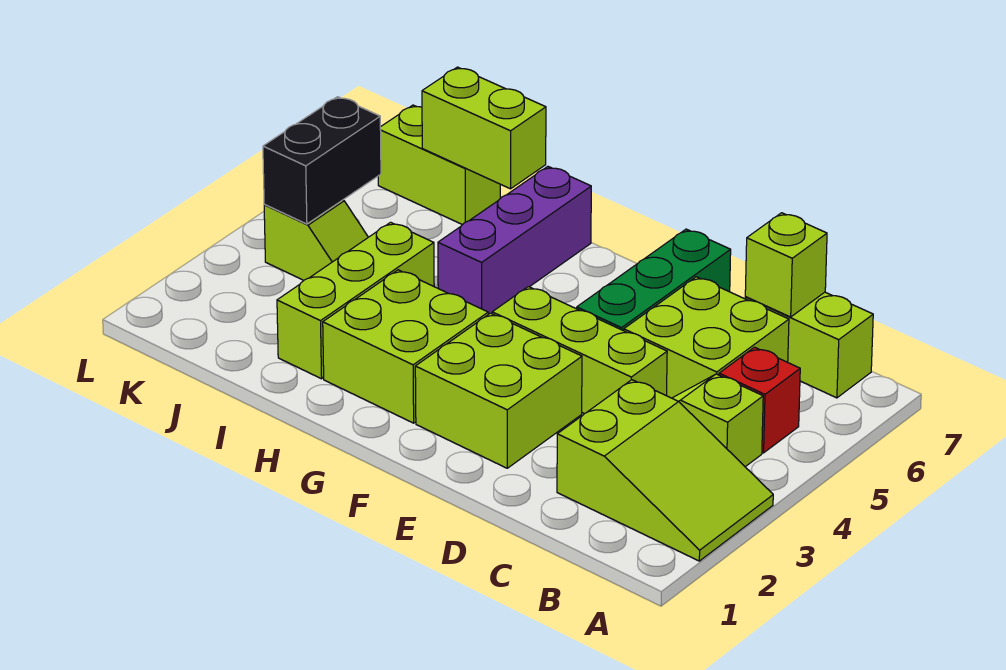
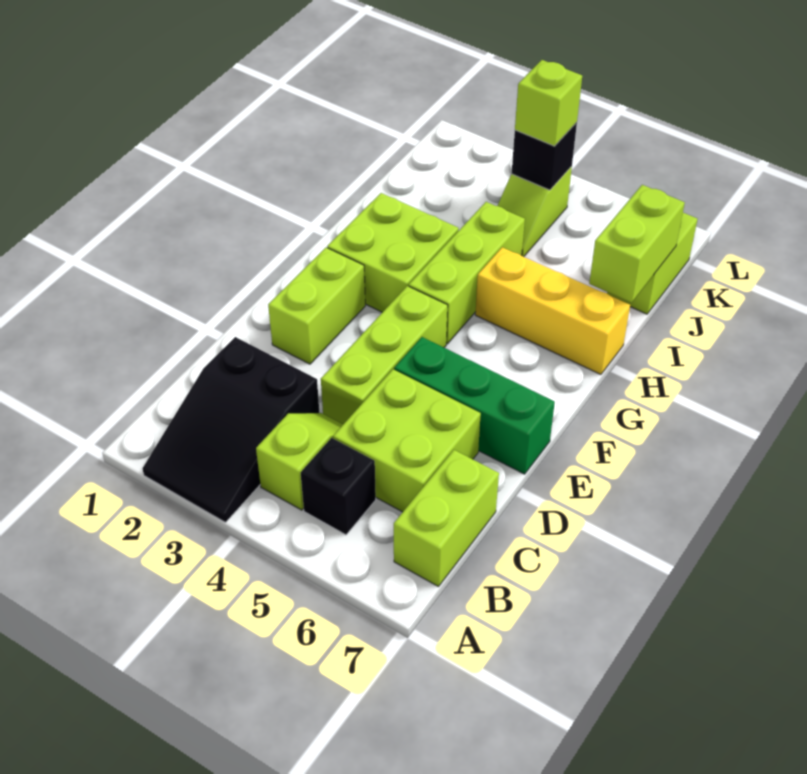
lime 2x3 slope [557,380,773,561] -> black 2x3 slope [143,337,319,522]
red 1x1 brick [719,347,800,453] -> black 1x1 brick [301,438,376,535]
lime 1x1 brick [745,213,827,317] -> lime 1x1 brick moved to [515,60,582,146]
lime 2x2 brick [415,313,582,468] -> lime 1x2 brick [268,247,365,364]
purple 1x3 brick [438,167,591,314] -> yellow 1x3 brick [475,247,630,374]
lime 1x3 brick [277,222,434,379] -> lime 1x3 brick turned to [409,202,525,344]
black 1x2 brick [263,97,381,224] -> black 1x1 brick [512,122,577,190]

